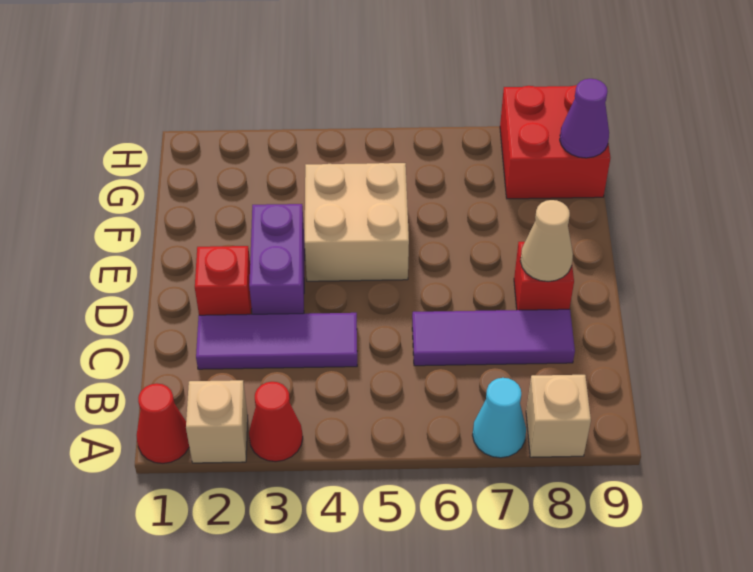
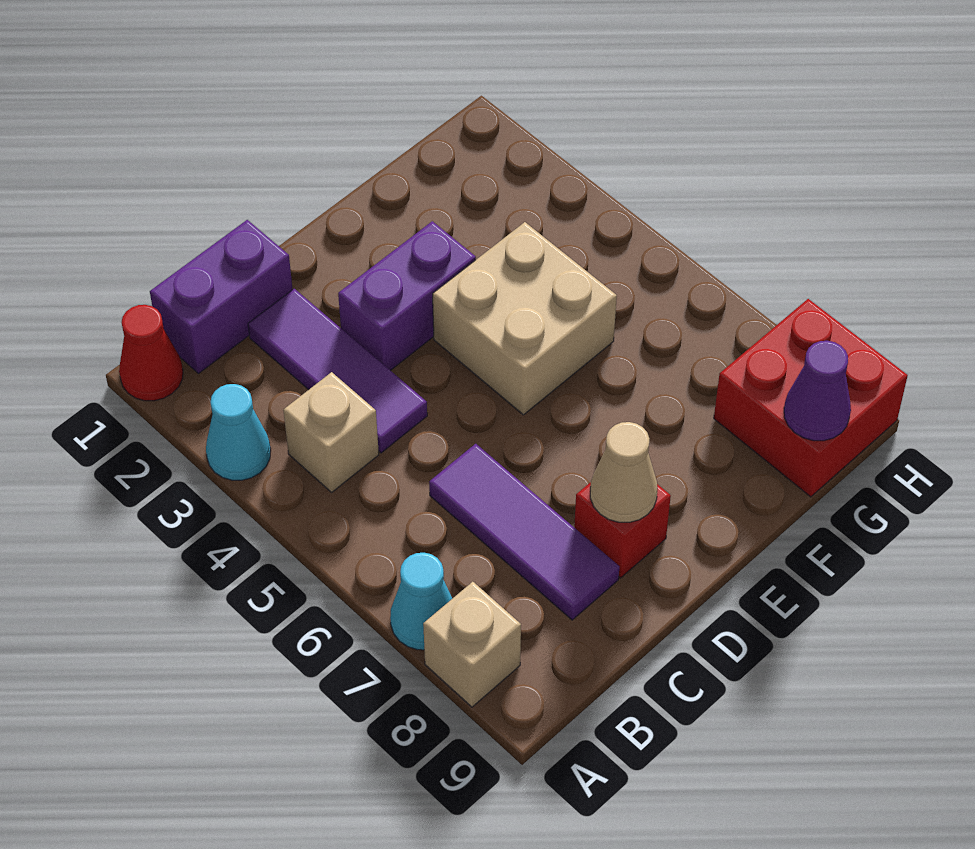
tan 1x1 brick [186,380,248,463] -> tan 1x1 brick moved to [283,372,379,492]
red 1x1 cone [249,382,303,462] -> cyan 1x1 cone [206,384,271,480]
none -> purple 1x2 brick [150,220,293,374]
red 1x1 brick [195,246,252,315] -> none

